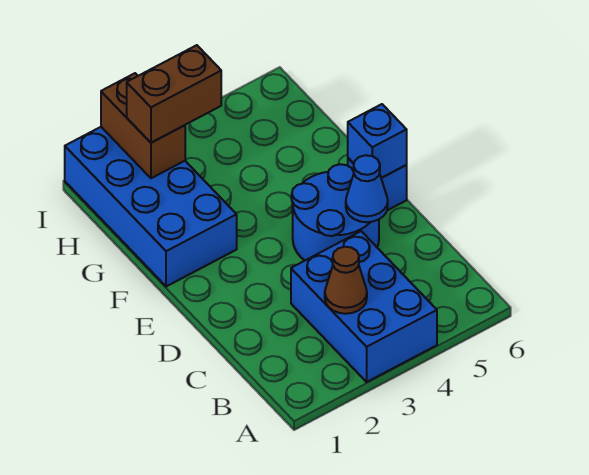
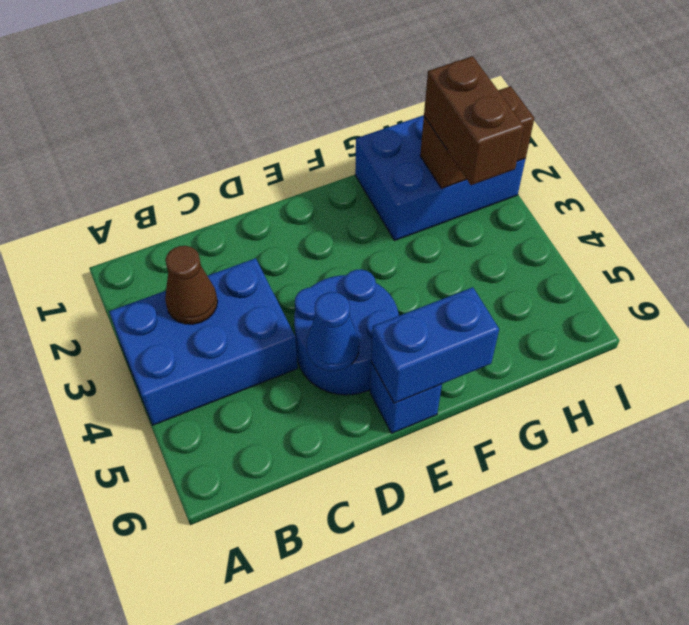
blue 1x1 brick [348,104,407,178] -> blue 1x2 brick [371,287,499,403]
blue 2x4 brick [65,127,237,287] -> blue 2x3 brick [355,115,525,241]

